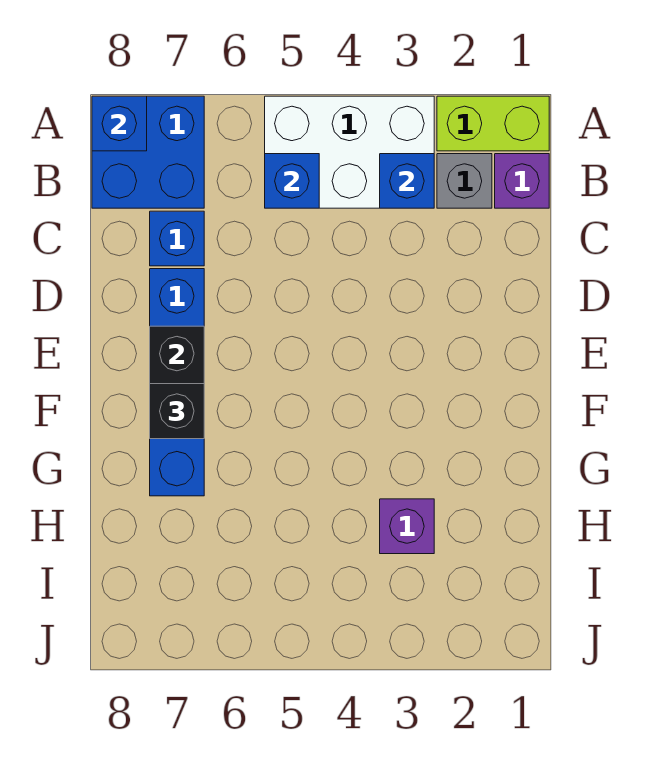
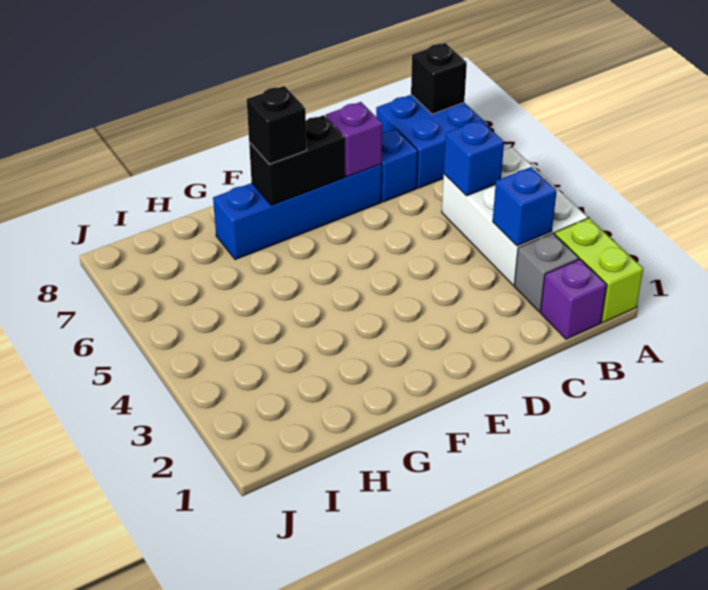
blue 1x1 brick [92,96,147,151] -> black 1x1 brick [411,43,467,114]
purple 1x1 brick [380,499,434,554] -> purple 1x1 brick moved to [326,102,382,177]

